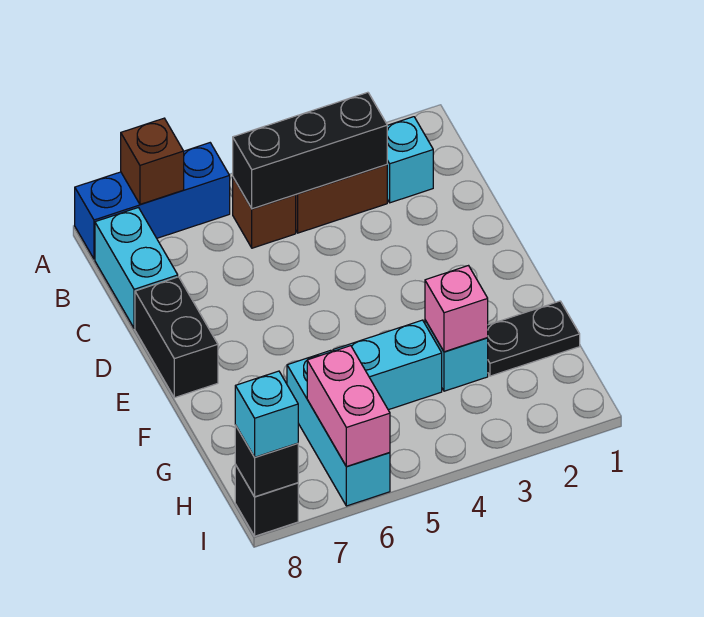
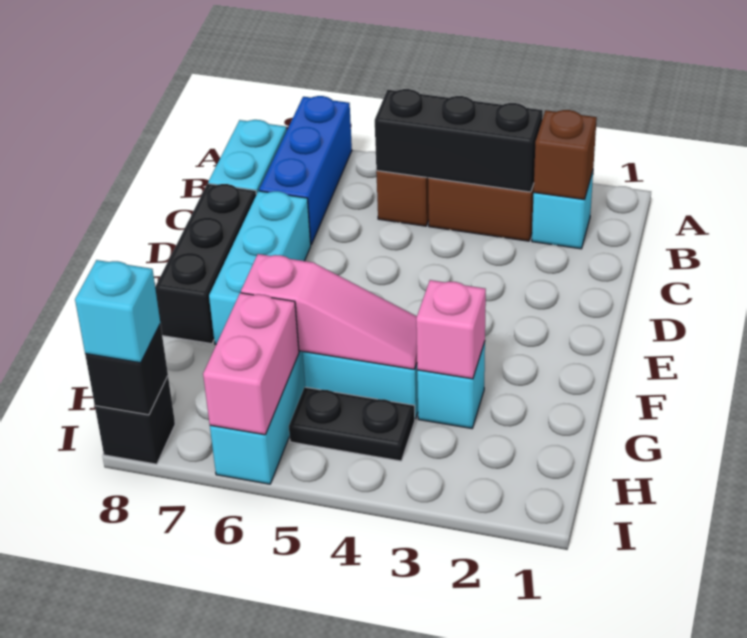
blue 1x3 brick [75,143,230,259] -> blue 1x3 brick turned to [259,96,352,244]
brown 1x1 brick [121,118,184,204] -> brown 1x1 brick moved to [534,110,597,200]
none -> cyan 1x3 brick [209,191,311,344]
black 1x2 brick [135,277,218,398] -> black 1x3 brick [155,184,256,344]
black 1x2 plate [488,301,580,376] -> black 1x2 plate moved to [289,387,415,461]
none -> pink 1x3 slope [241,254,417,369]

